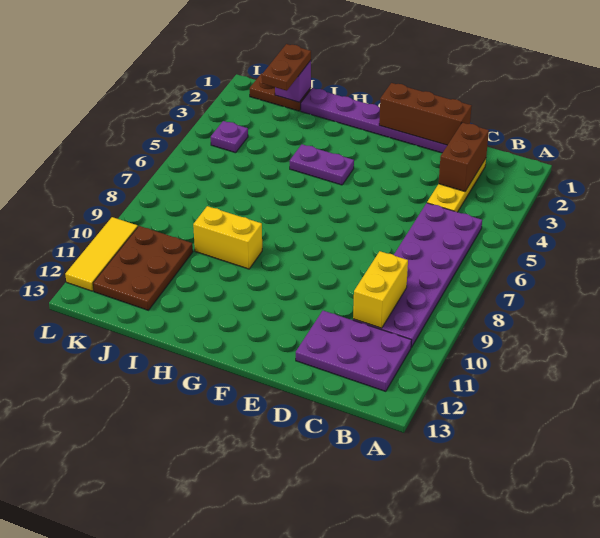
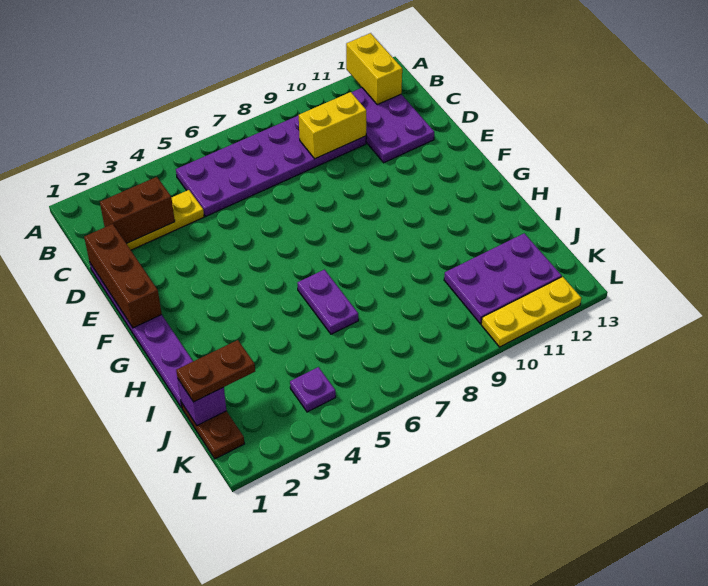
purple 1x2 plate [290,144,354,185] -> purple 1x2 plate moved to [298,270,358,334]
yellow 1x2 brick [193,206,262,269] -> yellow 1x2 brick moved to [346,33,402,105]
brown 2x3 plate [93,226,193,310] -> purple 2x3 plate [444,233,562,324]
yellow 1x3 tile [65,217,138,291] -> yellow 1x3 plate [481,277,581,347]

